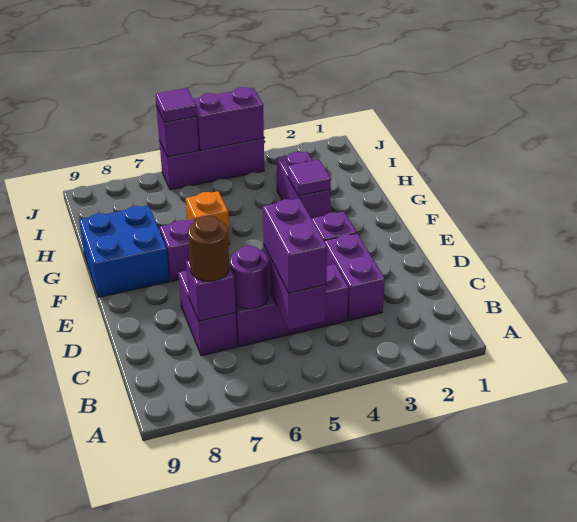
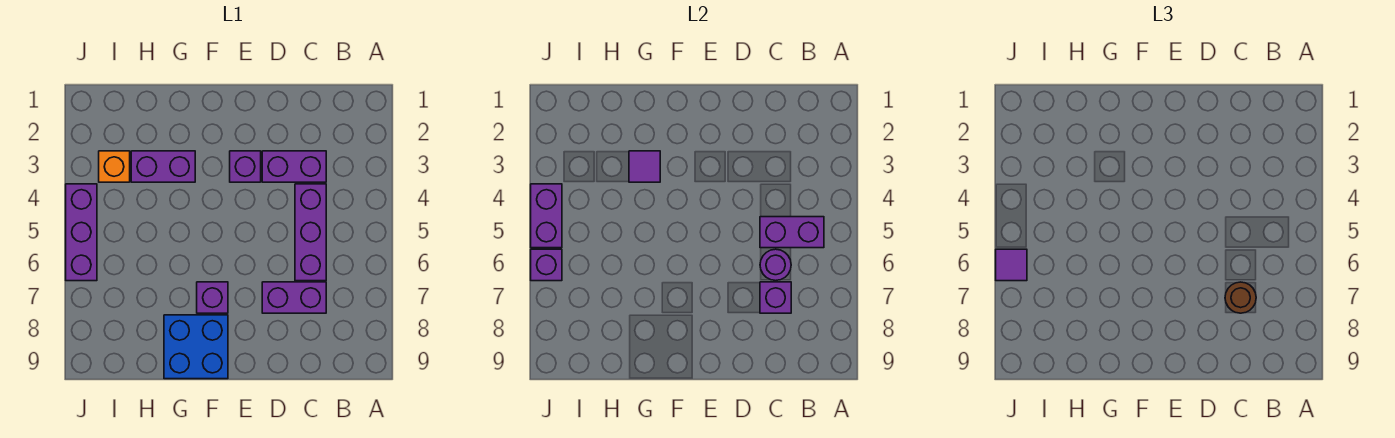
purple 1x2 brick [263,198,327,293] -> none
orange 1x1 brick [186,191,230,245] -> orange 1x1 brick moved to [99,151,130,182]

